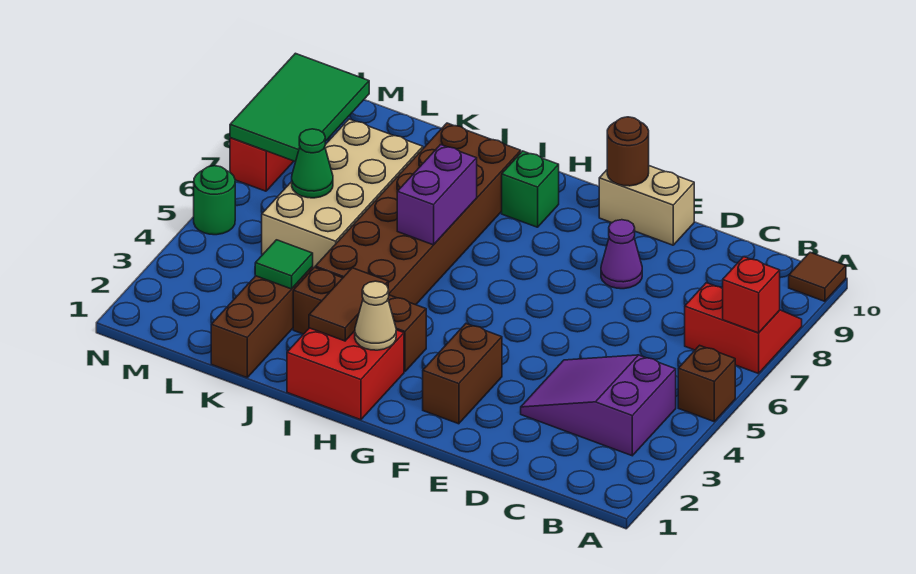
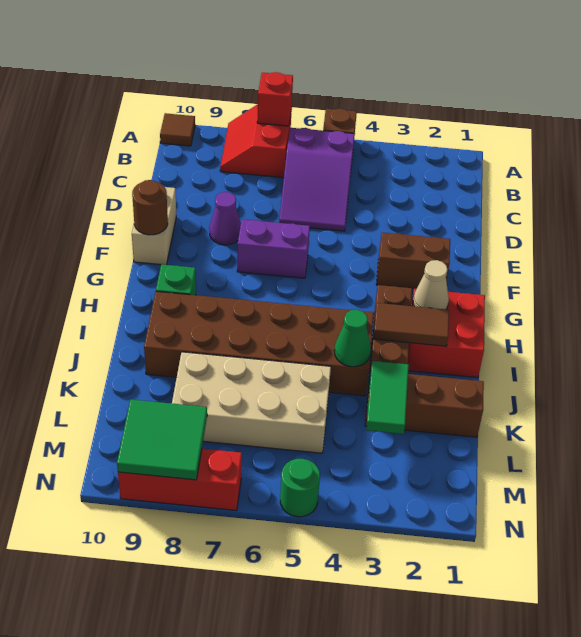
purple 2x3 slope [521,355,676,456] -> purple 2x3 slope moved to [279,128,354,231]
purple 1x2 brick [397,145,477,245] -> purple 1x2 brick moved to [237,219,310,278]
green 1x1 tile [255,240,313,289] -> green 1x2 tile [366,361,409,434]
green 1x1 cone [292,129,333,198] -> green 1x1 cone moved to [334,310,371,367]
green 2x3 tile [230,53,369,162] -> green 2x2 tile [117,399,207,480]

